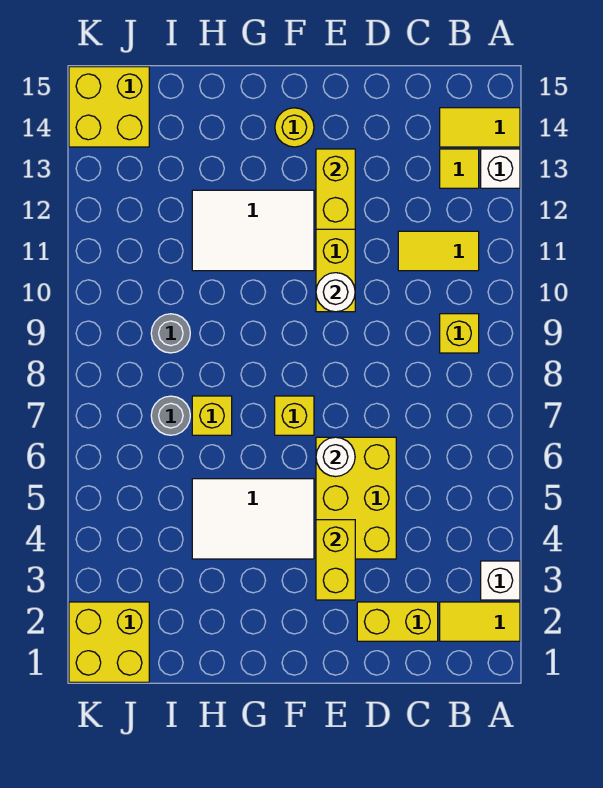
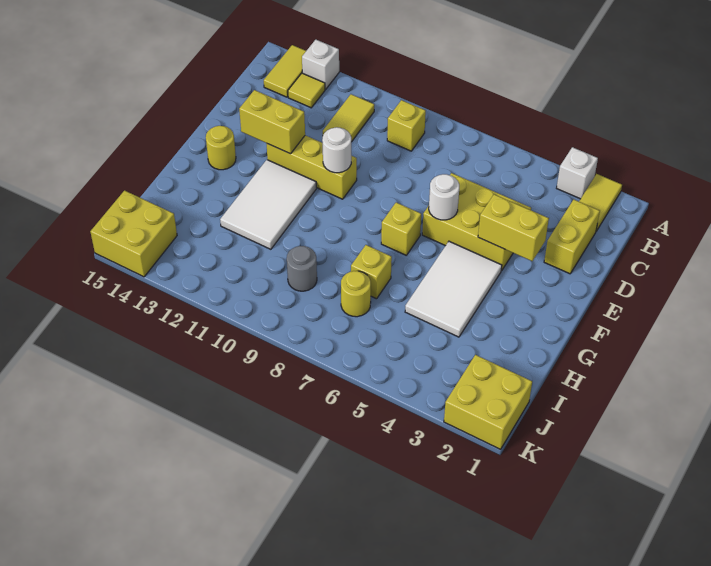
grey 1x1 round brick [151,396,190,435] -> yellow 1x1 round brick [341,271,371,317]

